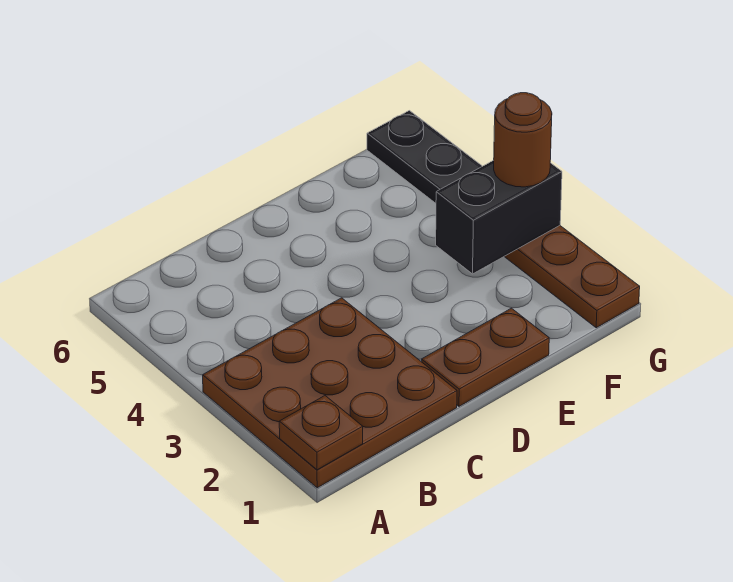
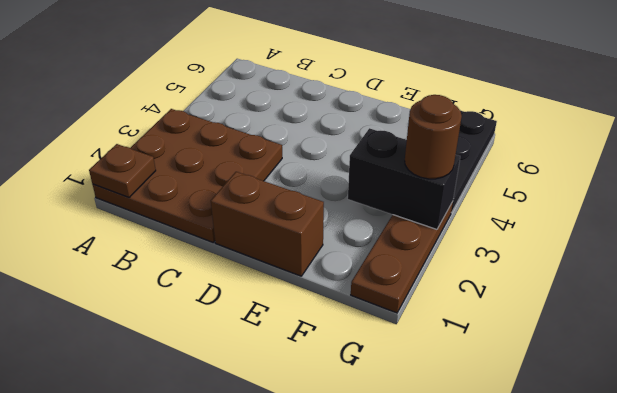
brown 1x2 plate [422,308,549,406] -> brown 1x2 brick [211,172,324,276]

